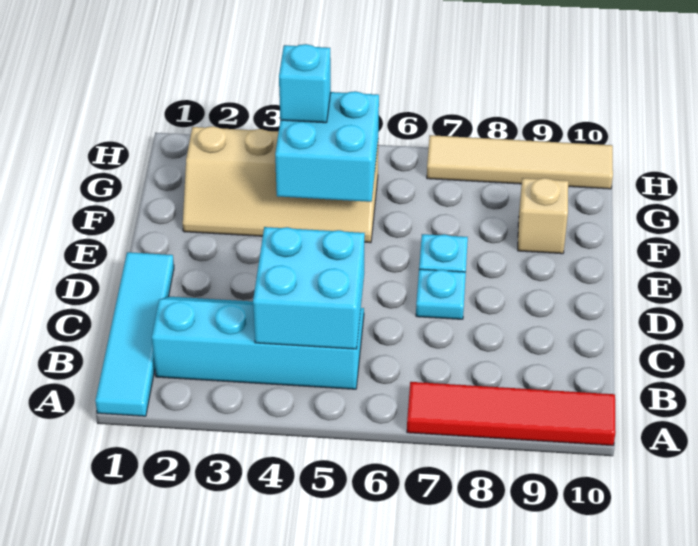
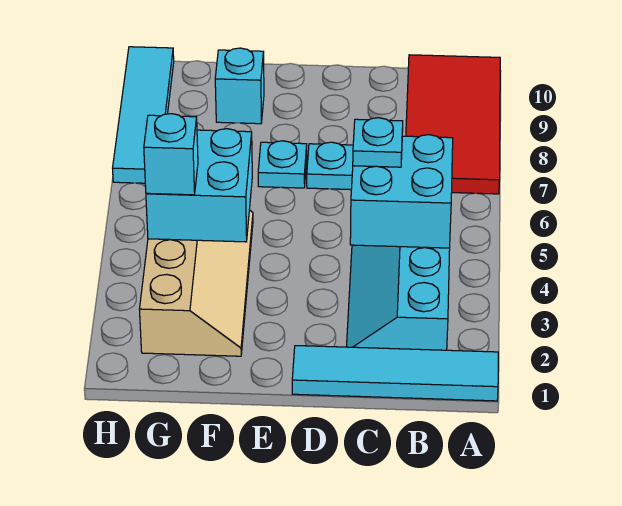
red 1x4 tile [407,382,616,446] -> red 2x4 tile [406,55,500,194]
none -> cyan 1x1 plate [353,118,403,167]
tan 1x1 brick [518,178,568,254] -> cyan 1x1 brick [215,48,264,124]
tan 1x4 tile [427,135,613,189] -> cyan 1x4 tile [113,47,174,183]

